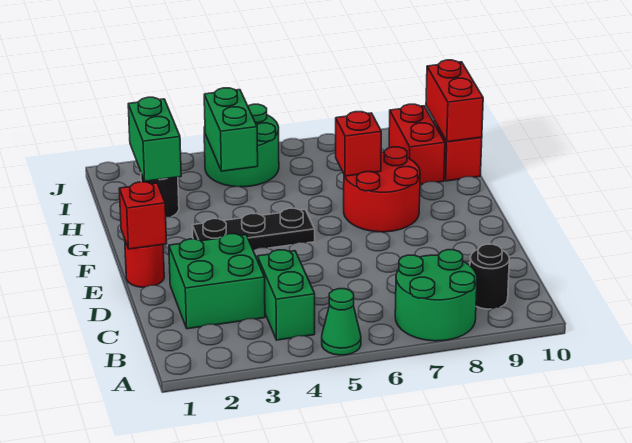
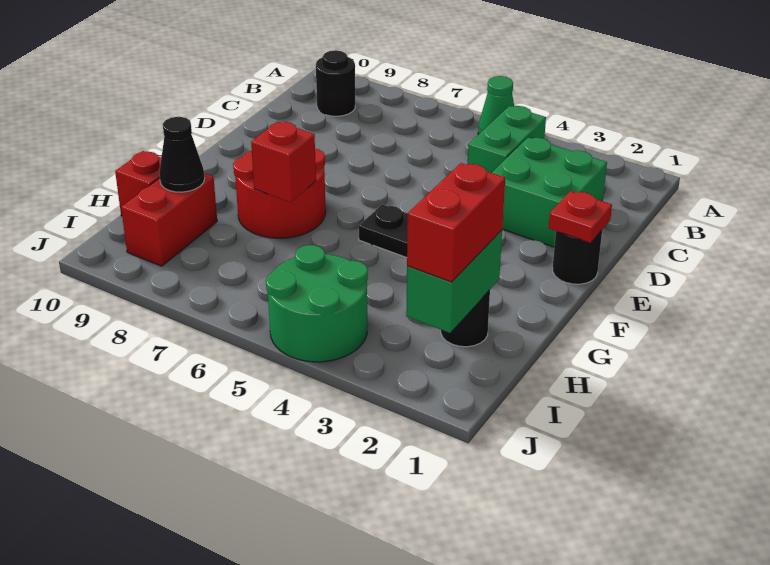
green 2x2 round brick [395,250,477,341] -> none
red 1x1 round brick [125,241,164,287] -> black 1x1 round brick [553,230,602,284]
red 1x1 brick [119,182,167,249] -> red 1x1 plate [549,191,612,243]
green 1x2 brick [204,88,258,171] -> none
none -> black 1x1 cone [159,117,205,192]
red 1x2 brick [426,60,483,142] -> red 1x2 brick moved to [407,163,505,282]

